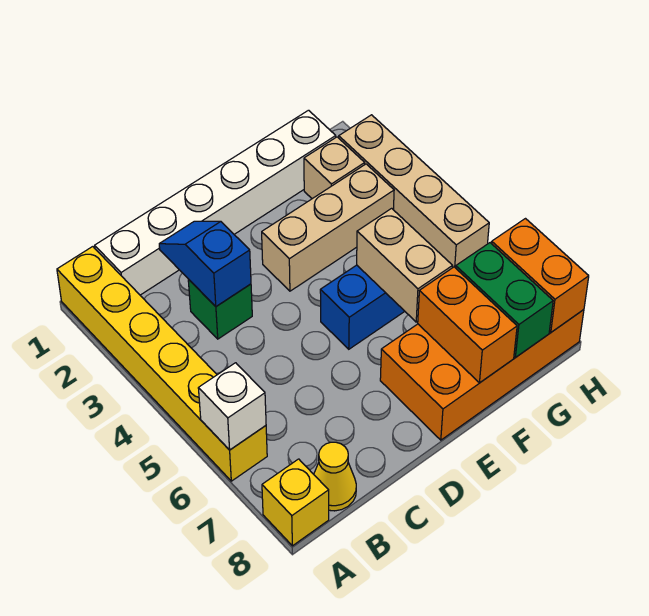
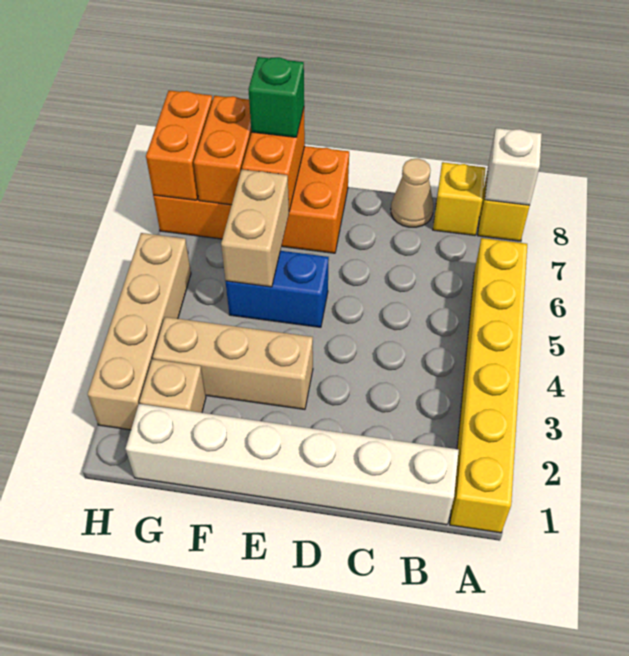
white 1x1 brick [198,363,266,450] -> white 1x1 brick moved to [485,128,542,206]
yellow 1x1 cone [314,442,356,511] -> yellow 1x1 brick [433,162,486,235]
blue 1x2 slope [159,221,251,306] -> none
green 1x1 brick [188,279,252,339] -> green 1x1 brick moved to [248,57,304,137]
none -> tan 1x1 cone [391,159,433,227]
green 1x2 brick [456,243,553,357] -> orange 1x2 brick [194,96,251,205]

